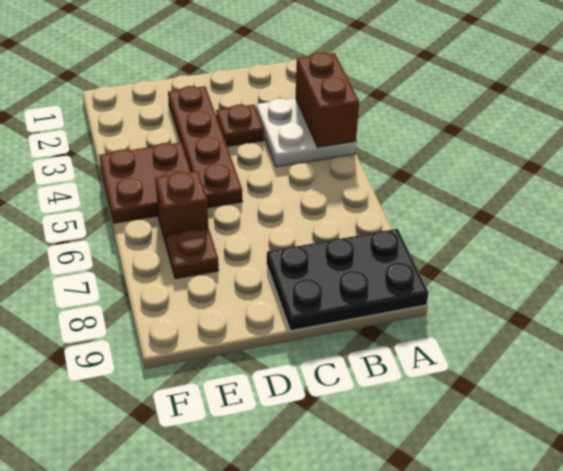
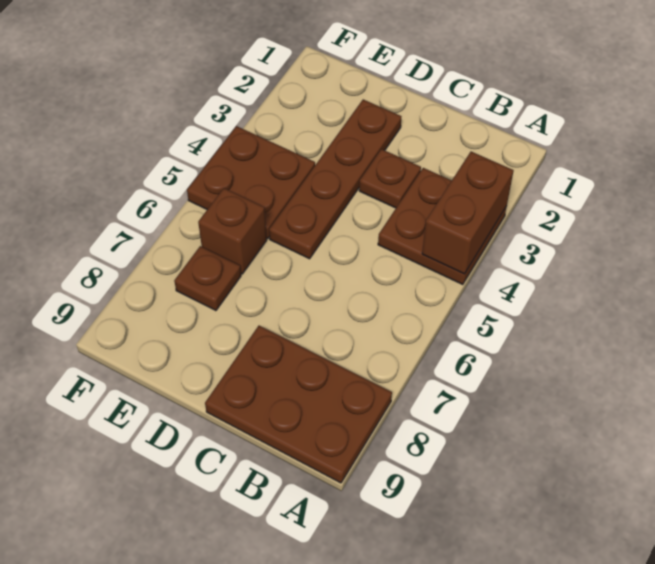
white 2x2 plate [256,98,356,167] -> brown 2x2 plate [378,168,507,285]
black 2x3 plate [267,229,429,331] -> brown 2x3 plate [205,326,392,483]

